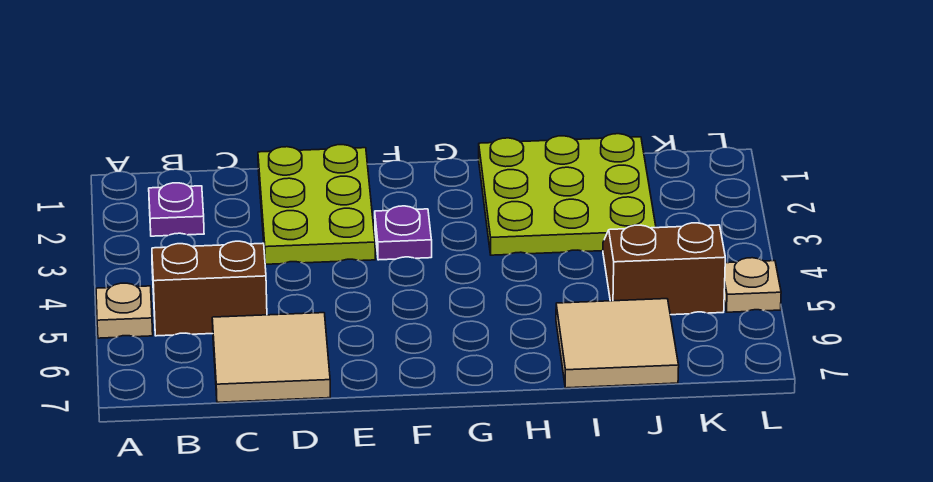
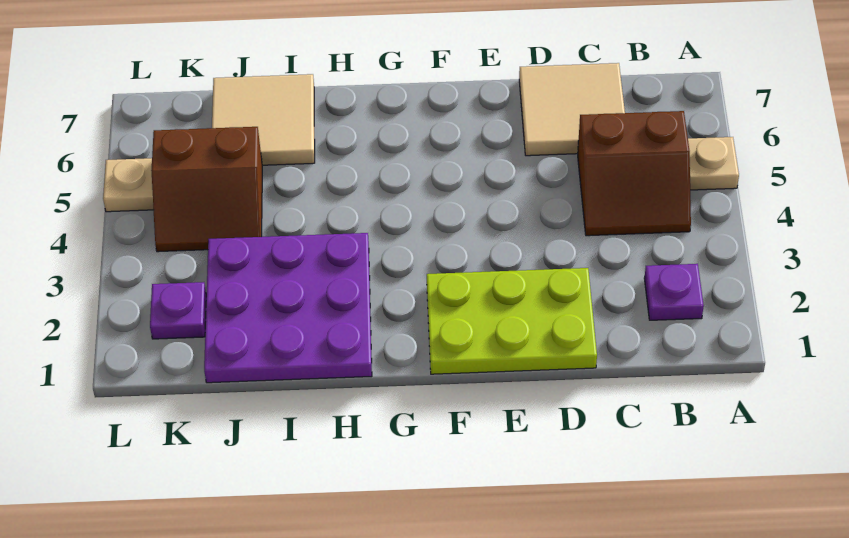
lime 2x3 plate [258,145,375,264] -> lime 2x3 plate turned to [427,268,597,374]
purple 1x1 plate [375,206,432,260] -> purple 1x1 plate moved to [150,282,206,339]
lime 3x3 plate [479,134,656,255] -> purple 3x3 plate [204,233,372,383]

